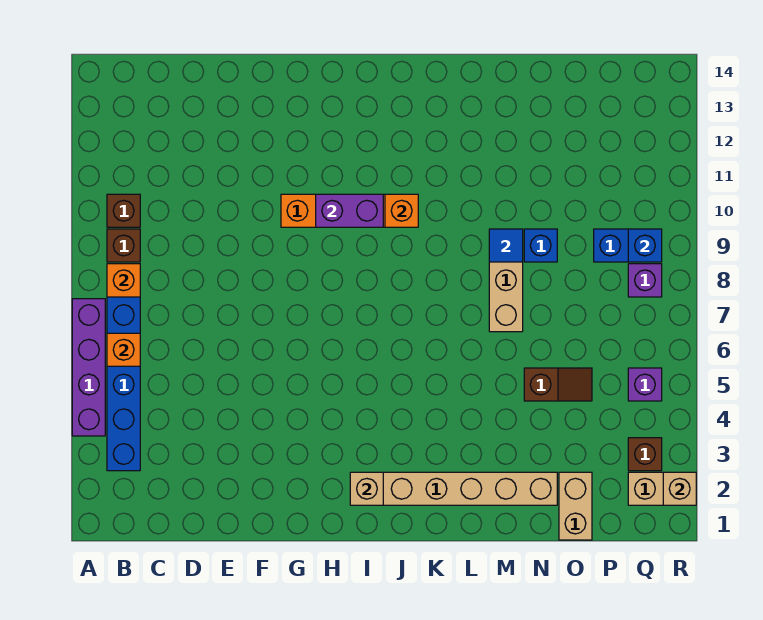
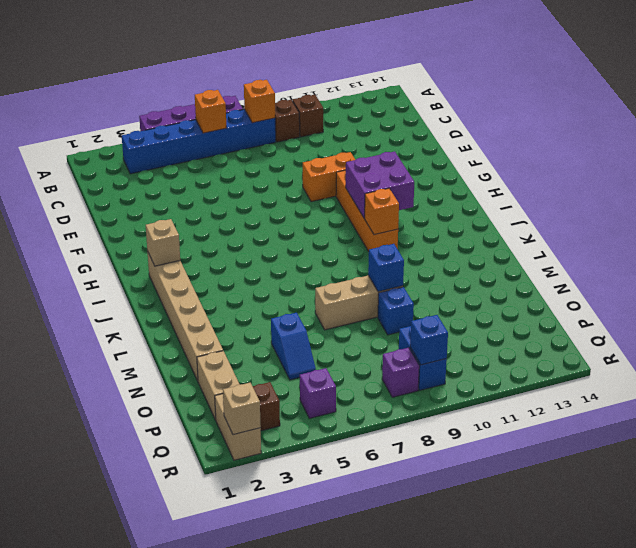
none -> orange 1x2 brick [303,152,355,202]
purple 1x2 brick [316,194,383,227] -> purple 2x2 brick [346,151,414,218]
blue 1x1 tile [489,229,523,262] -> blue 1x1 brick [368,244,404,292]
brown 1x2 slope [524,368,592,401] -> blue 1x2 slope [271,313,316,380]
tan 1x2 brick [559,472,592,540] -> tan 1x2 brick turned to [197,351,240,420]

